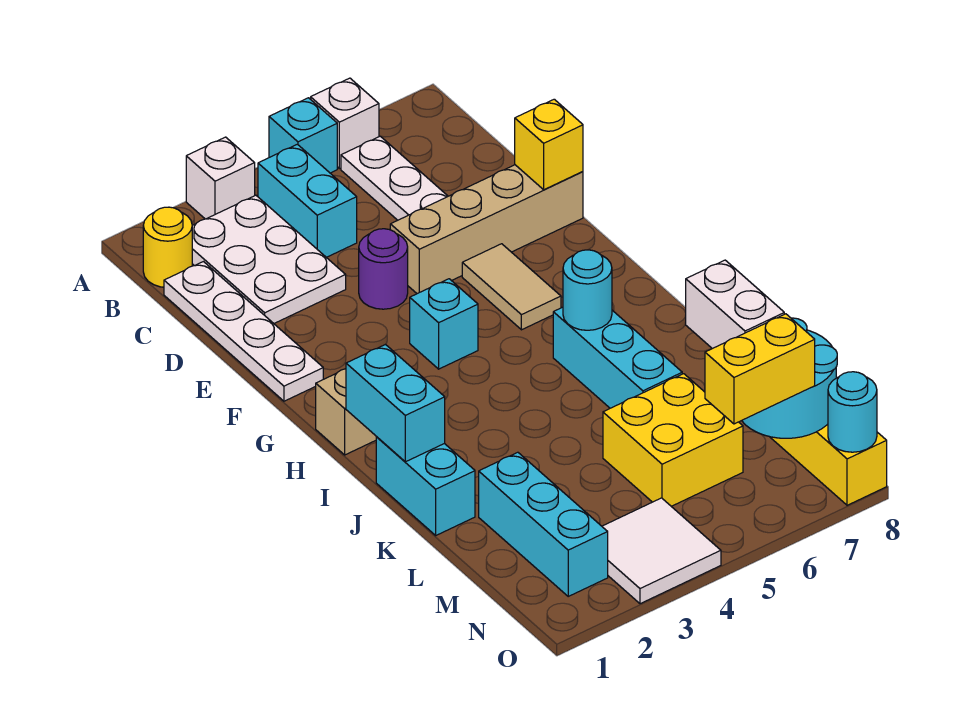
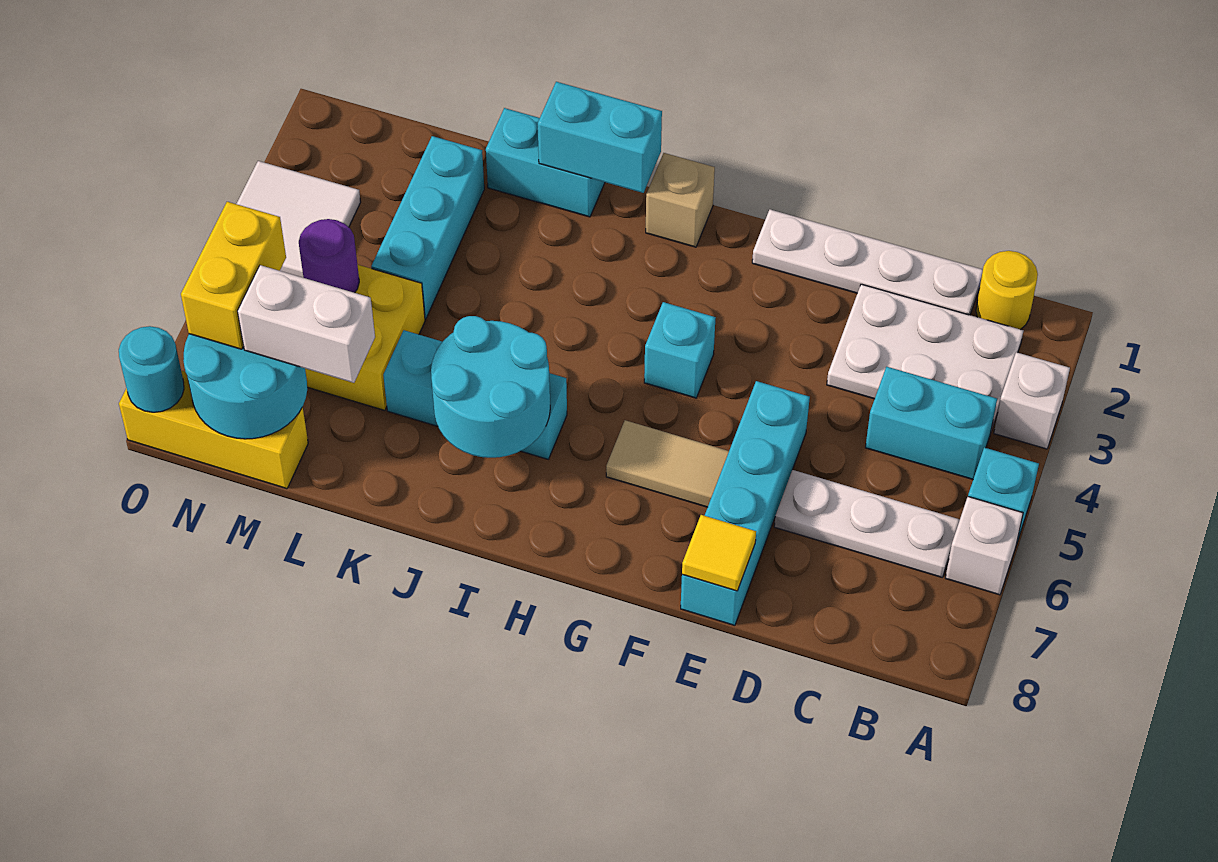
purple 1x1 round brick [359,229,408,309] -> purple 1x1 round brick moved to [299,219,359,293]
tan 1x4 brick [390,165,583,294] -> cyan 1x4 brick [681,381,810,625]
yellow 1x1 brick [515,99,583,190] -> yellow 1x1 tile [682,515,756,591]
cyan 1x1 round brick [563,250,612,330] -> cyan 2x2 round brick [431,316,550,458]
cyan 1x3 brick [479,452,608,596] -> cyan 1x3 brick turned to [371,136,484,319]

